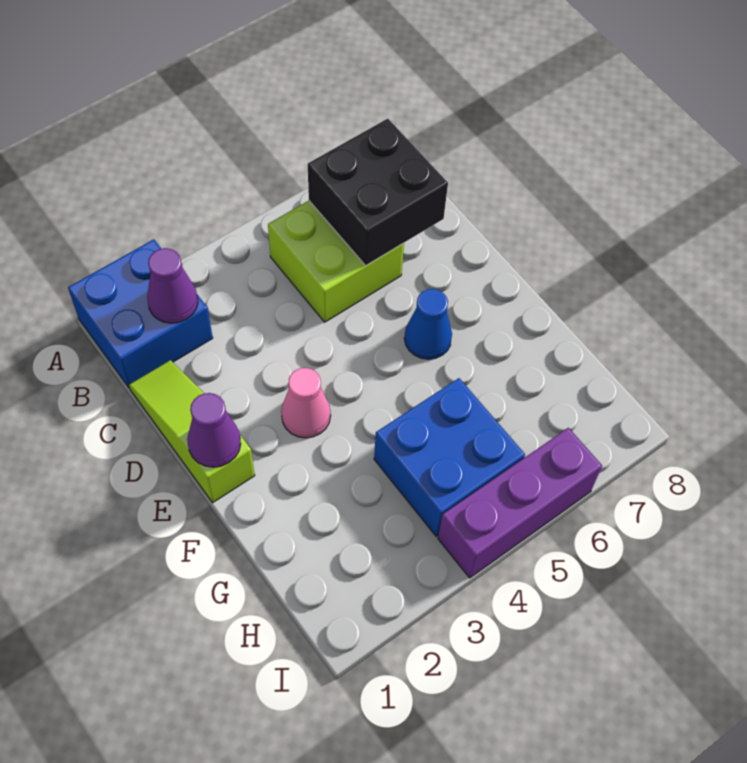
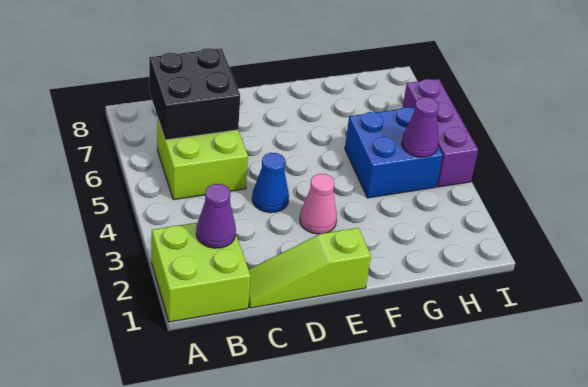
blue 2x2 brick [68,239,213,388] -> lime 2x2 brick [152,223,251,322]
purple 1x1 cone [187,393,241,467] -> purple 1x1 cone moved to [402,97,439,157]
blue 1x1 cone [404,289,452,359] -> blue 1x1 cone moved to [252,153,289,213]

